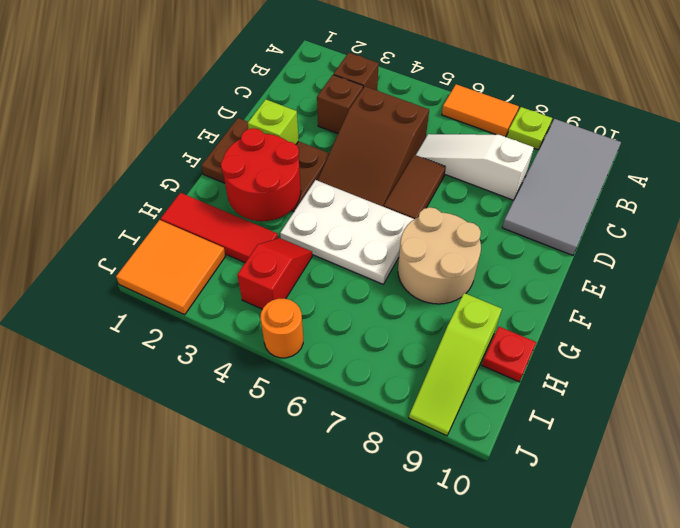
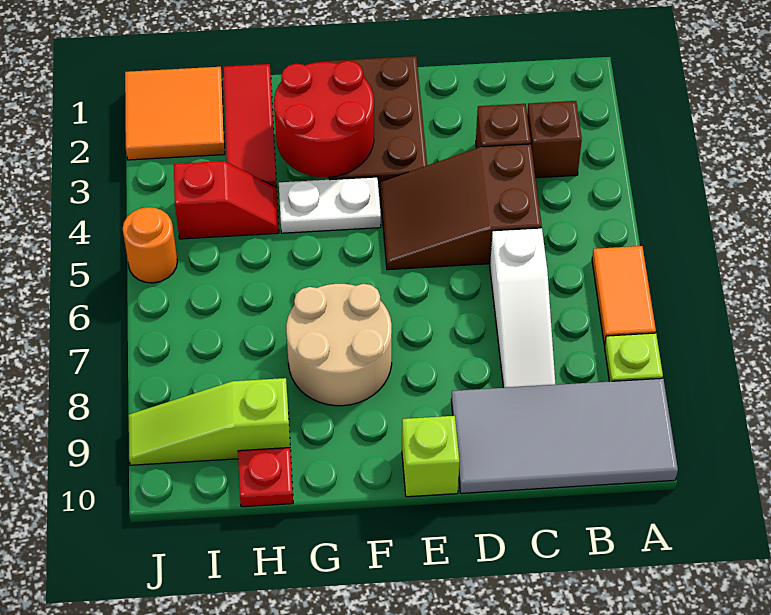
white 1x3 slope [416,134,534,200] -> white 1x3 slope turned to [490,228,556,388]
brown 1x2 tile [384,155,446,219] -> none
lime 1x1 brick [248,99,299,144] -> lime 1x1 brick moved to [402,416,460,497]
white 2x3 plate [280,180,414,284] -> white 1x2 plate [279,177,381,233]

